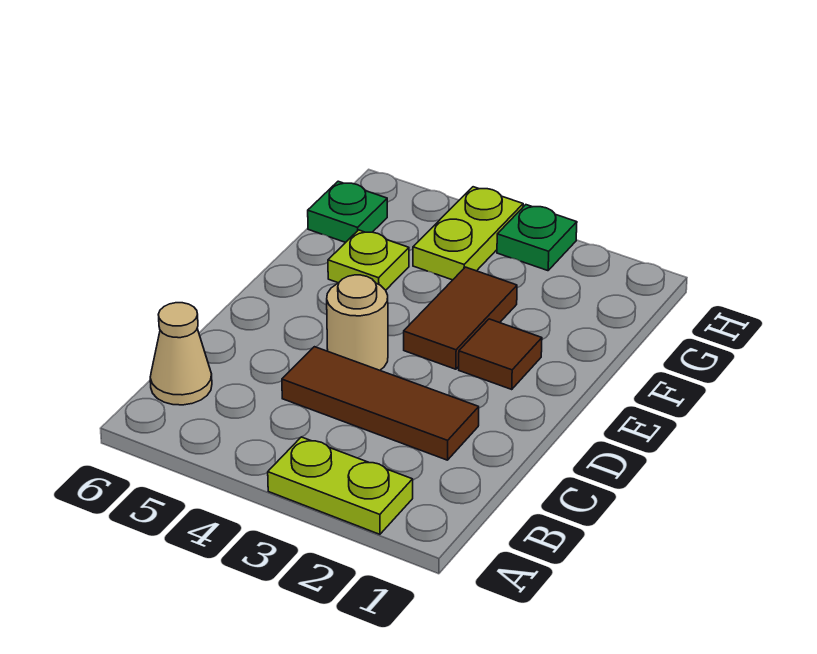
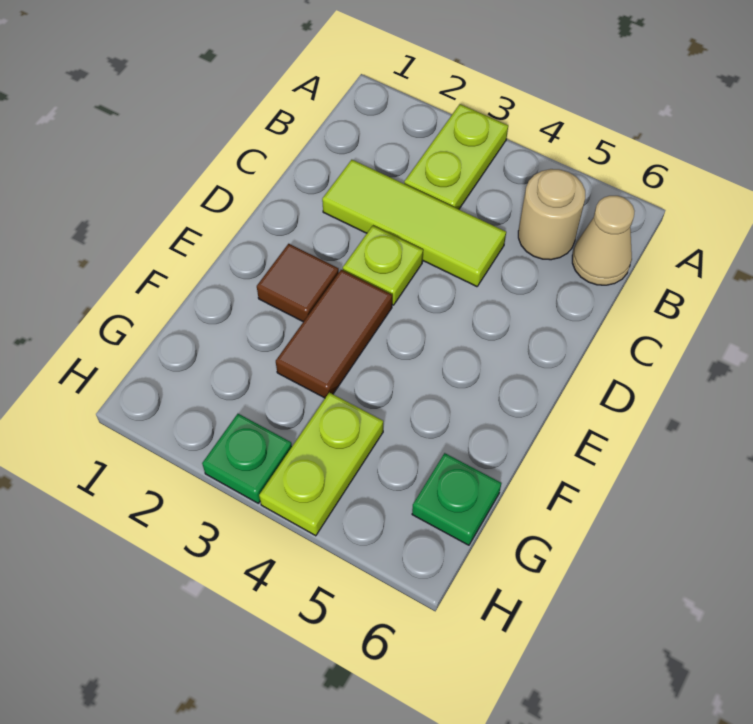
lime 1x2 plate [268,437,413,534] -> lime 1x2 plate turned to [404,104,508,209]
brown 1x3 tile [282,347,479,460] -> lime 1x3 tile [322,160,506,287]
tan 1x1 round brick [327,275,388,370] -> tan 1x1 round brick moved to [518,169,585,260]
lime 1x1 plate [328,230,409,290] -> lime 1x1 plate moved to [343,226,423,305]

